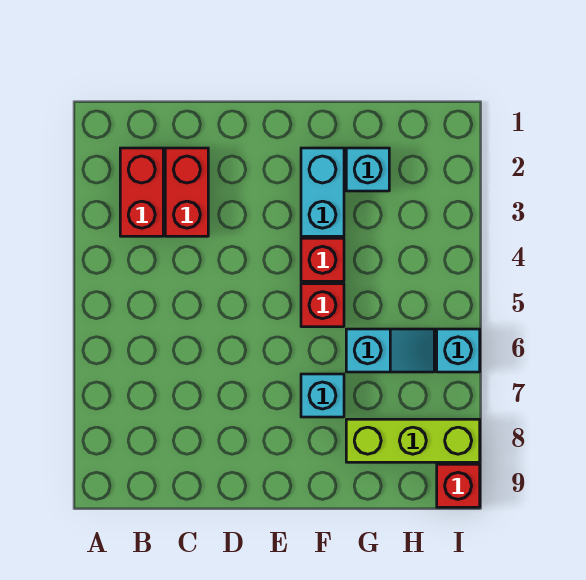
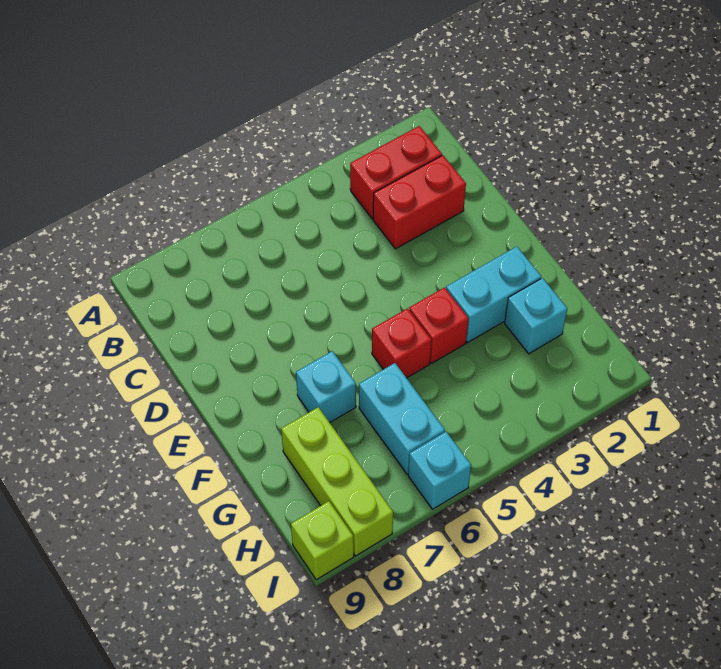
cyan 1x2 slope [346,329,434,372] -> cyan 1x2 brick [359,363,445,474]
red 1x1 brick [437,464,480,507] -> lime 1x1 brick [291,501,354,580]

